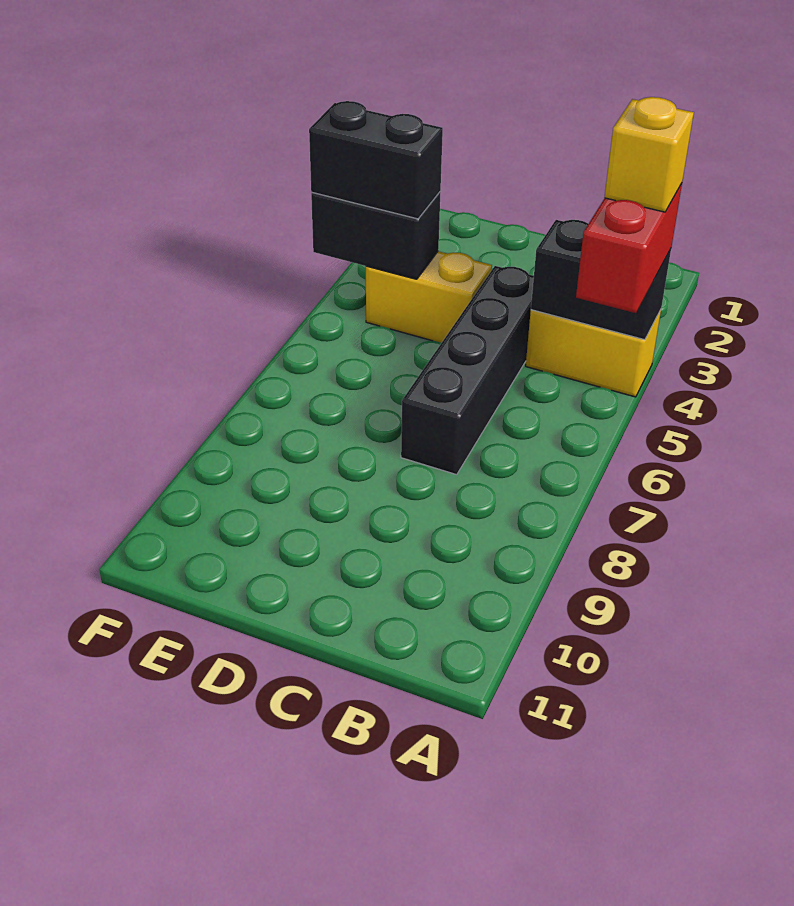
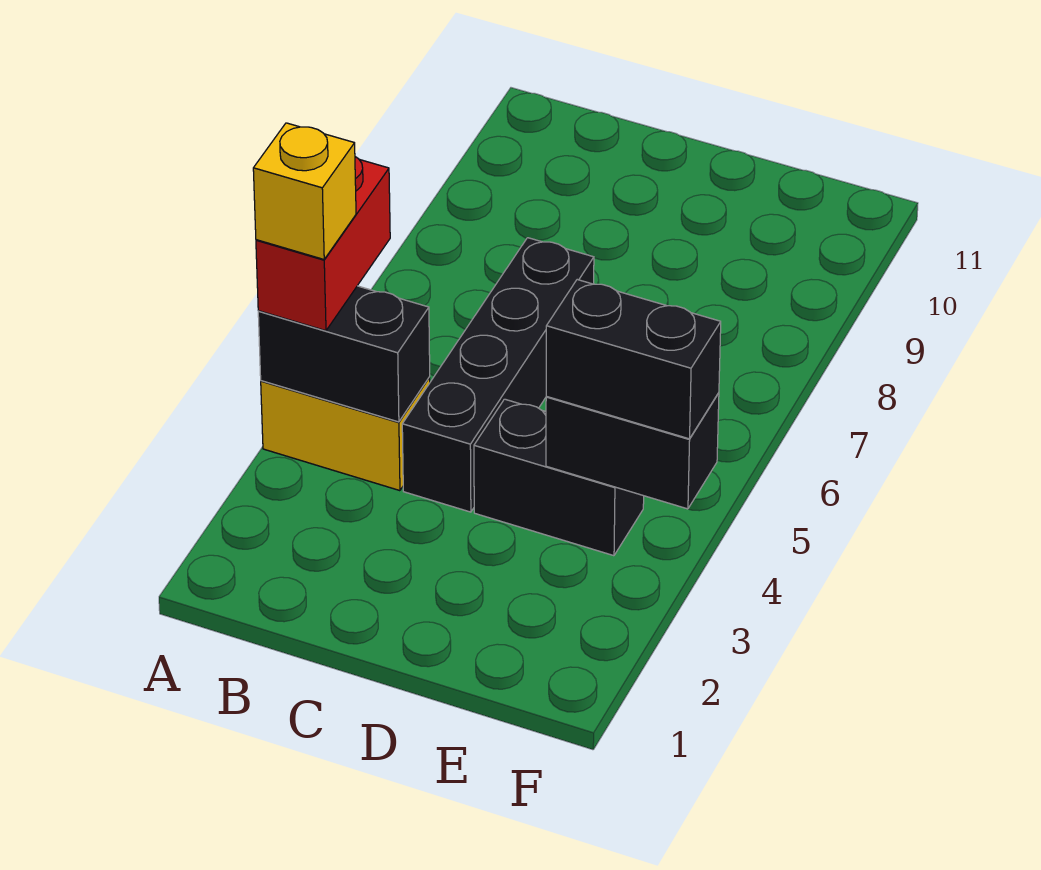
yellow 1x2 brick [366,251,492,343] -> black 1x2 brick [474,399,644,556]

